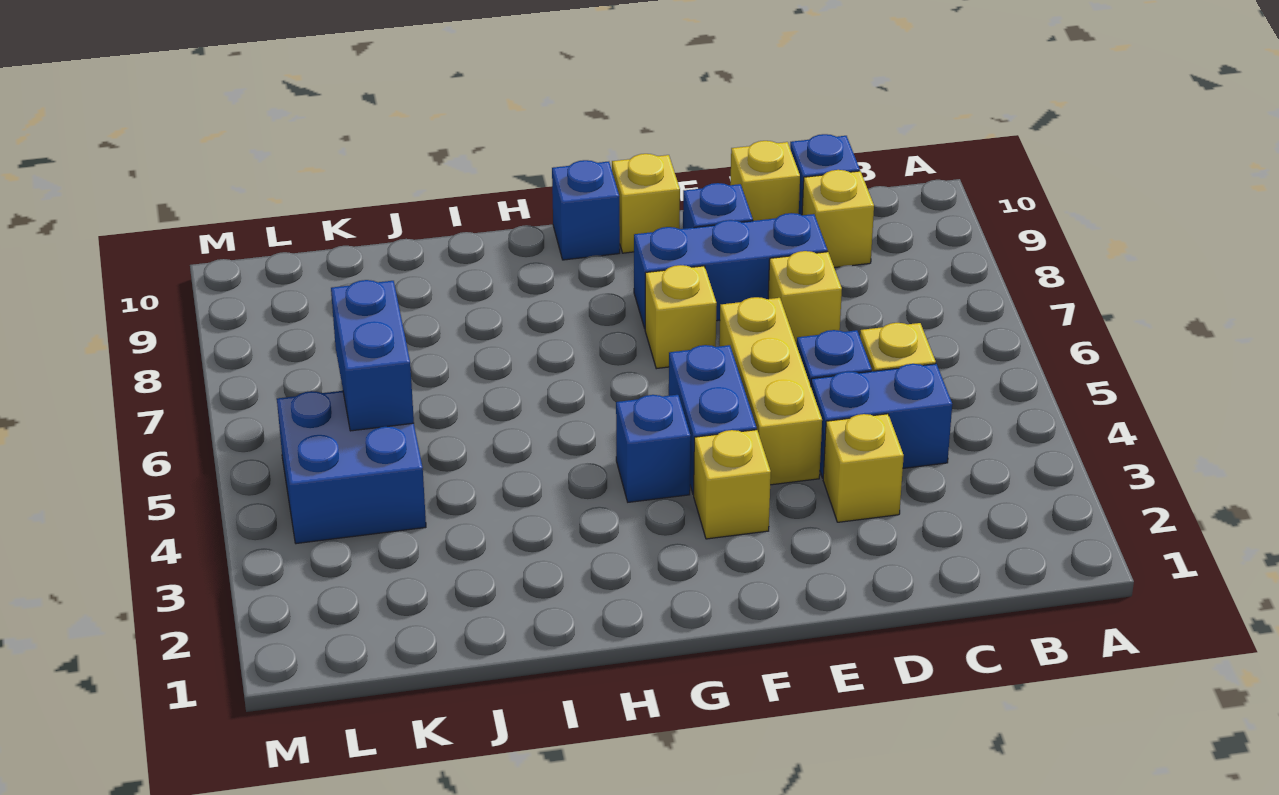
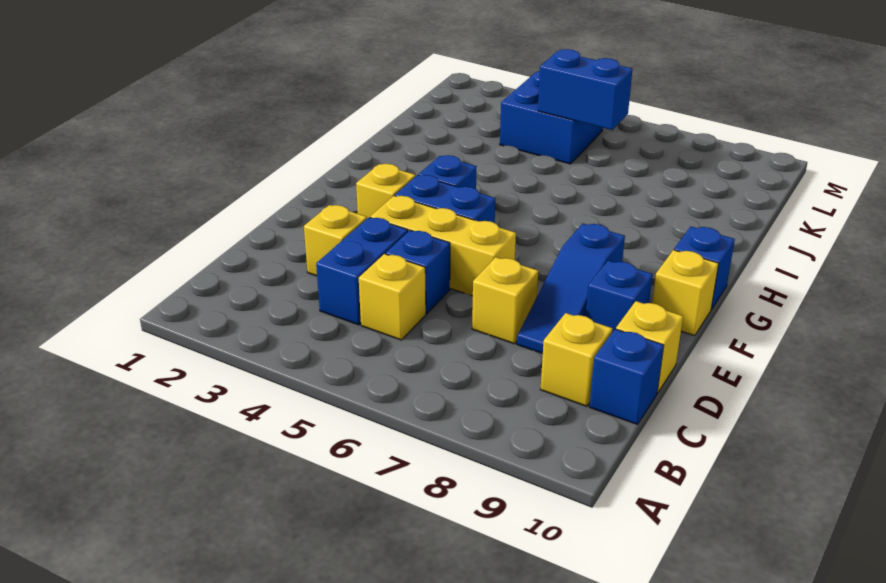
blue 1x3 brick [634,213,828,328] -> blue 1x3 slope [517,223,625,354]
yellow 1x1 brick [645,265,717,369] -> none

